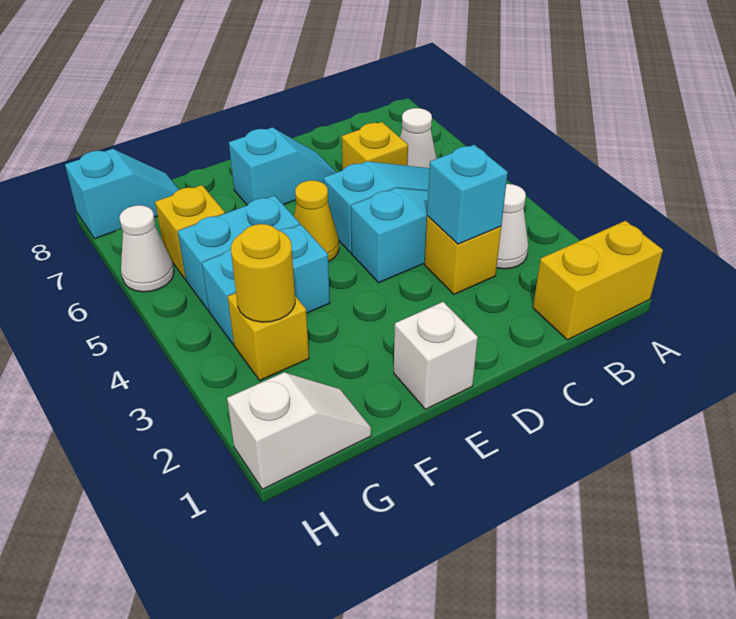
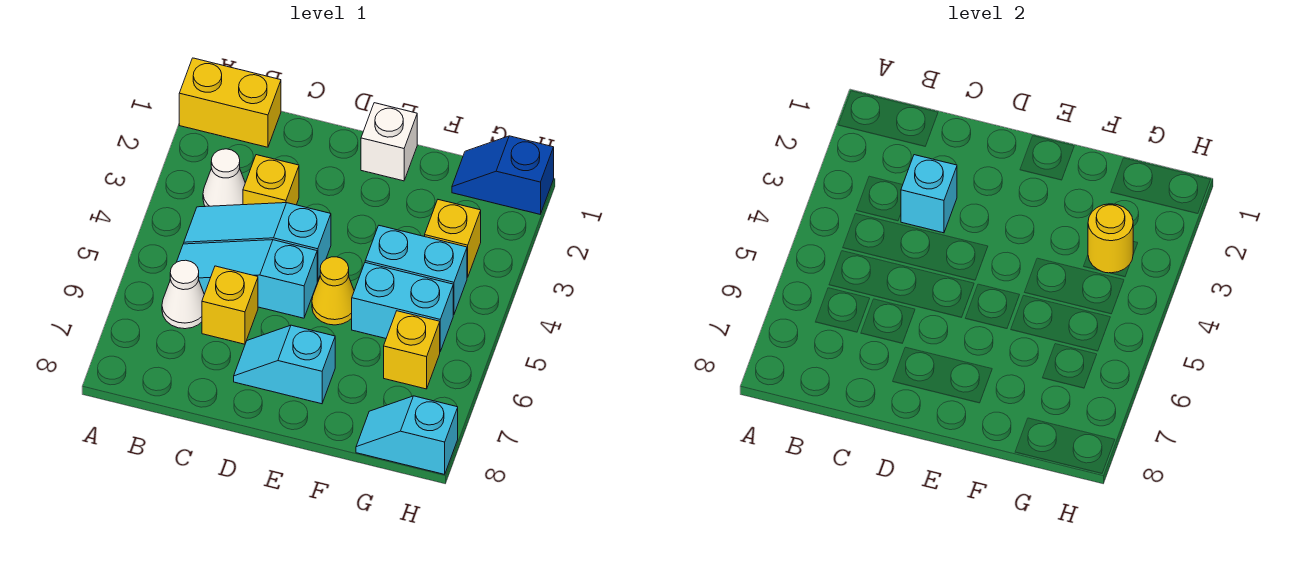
white 1x2 slope [227,372,371,489] -> blue 1x2 slope [452,136,554,214]
white 1x1 cone [119,205,174,292] -> none

